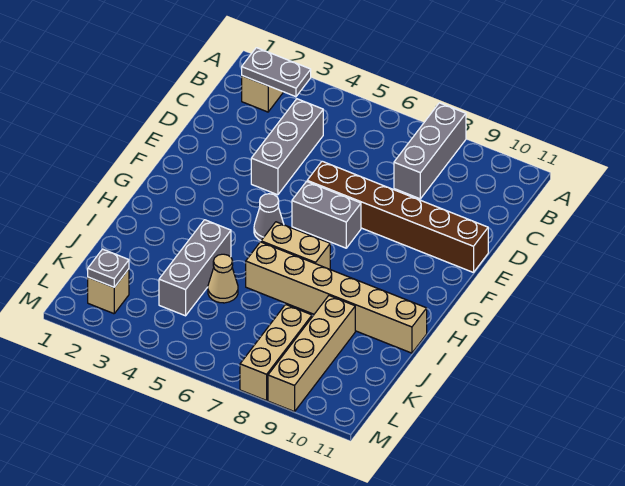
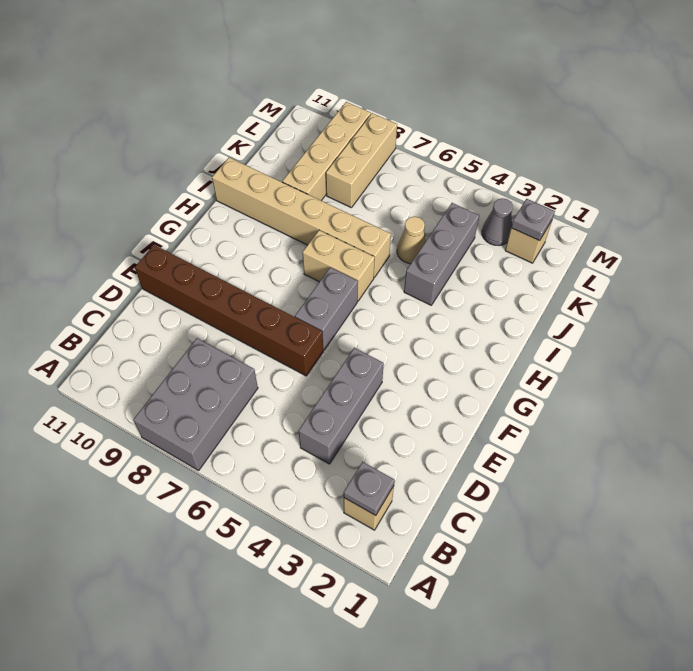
grey 1x3 brick [394,103,466,199] -> grey 2x3 brick [133,338,258,470]
grey 1x2 plate [242,48,311,97] -> grey 1x1 plate [344,462,395,516]
grey 1x2 brick [292,181,361,248] -> grey 1x2 brick turned to [295,267,358,350]
grey 1x1 cone [254,194,284,240] -> grey 1x1 cone moved to [482,198,513,246]

